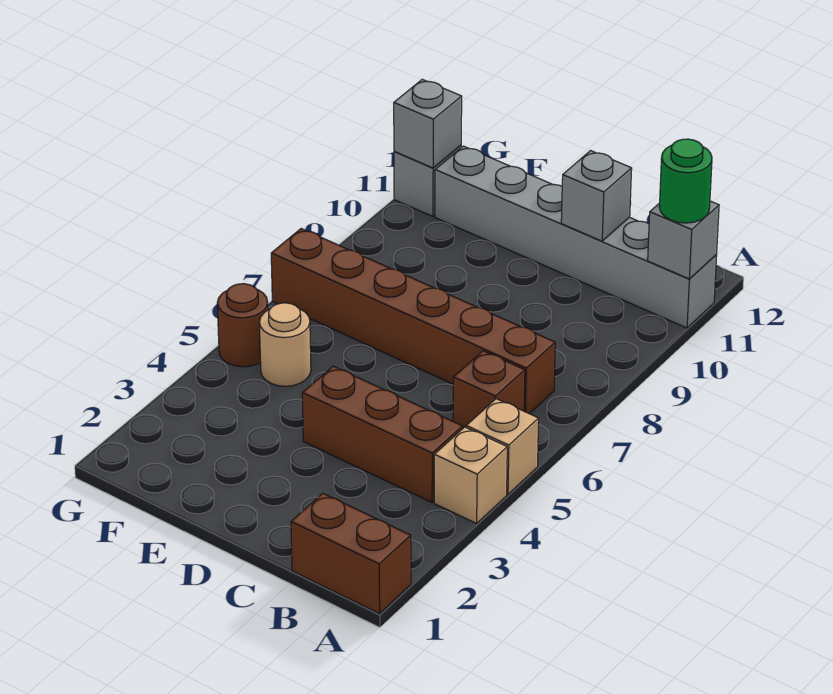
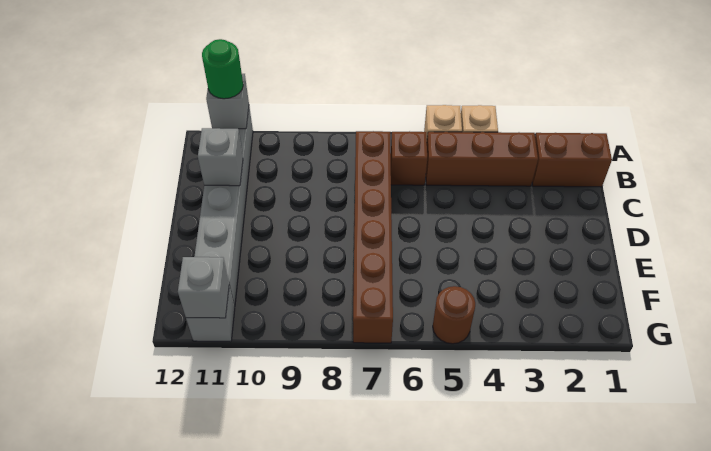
brown 1x2 brick [291,493,411,614] -> brown 1x2 brick turned to [532,133,612,187]
brown 1x3 brick [302,366,463,502] -> brown 1x3 brick turned to [426,132,538,186]
tan 1x1 round brick [259,303,311,386] -> none

